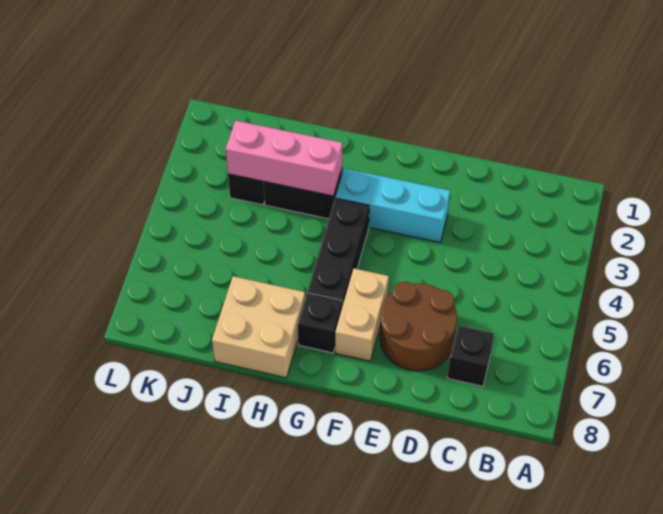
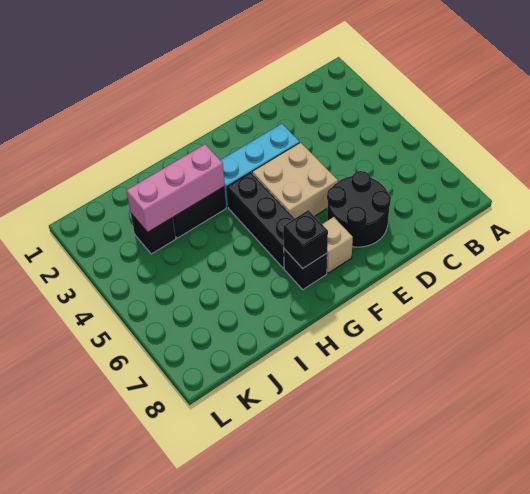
black 1x1 brick [447,326,494,386] -> black 1x1 brick moved to [283,210,328,268]
brown 2x2 round brick [380,282,457,371] -> black 2x2 round brick [327,171,391,247]
tan 1x2 brick [335,268,389,361] -> tan 1x1 brick [322,217,353,273]
tan 2x2 brick [212,276,305,378] -> tan 2x2 brick moved to [252,143,338,218]

